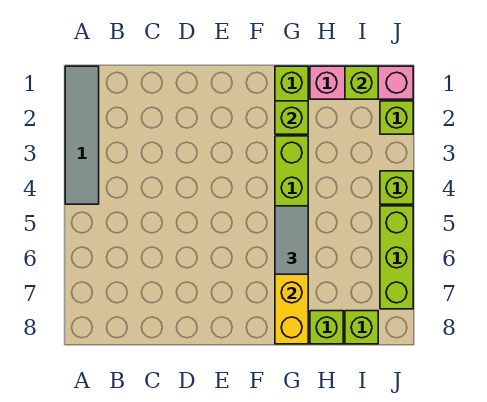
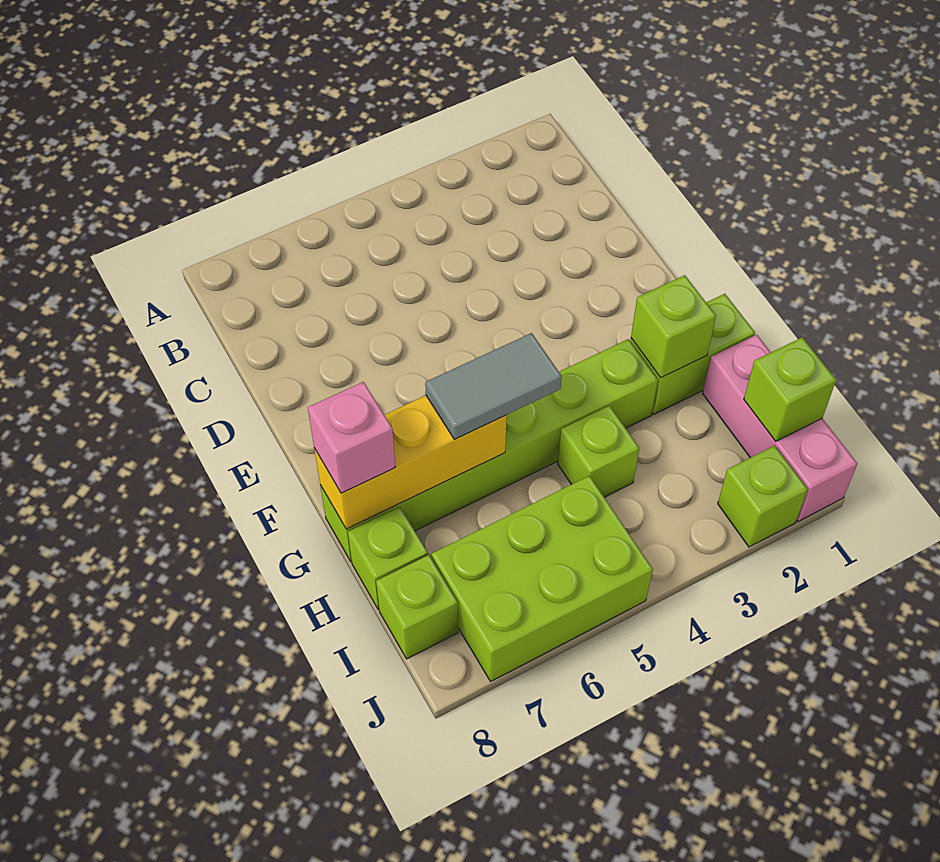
grey 1x4 tile [65,66,99,204] -> none
none -> pink 1x1 brick [308,382,395,493]
lime 1x1 brick [380,171,413,204] -> lime 1x1 brick moved to [558,406,639,497]
lime 1x3 brick [380,206,413,309] -> lime 2x3 brick [432,476,653,682]

